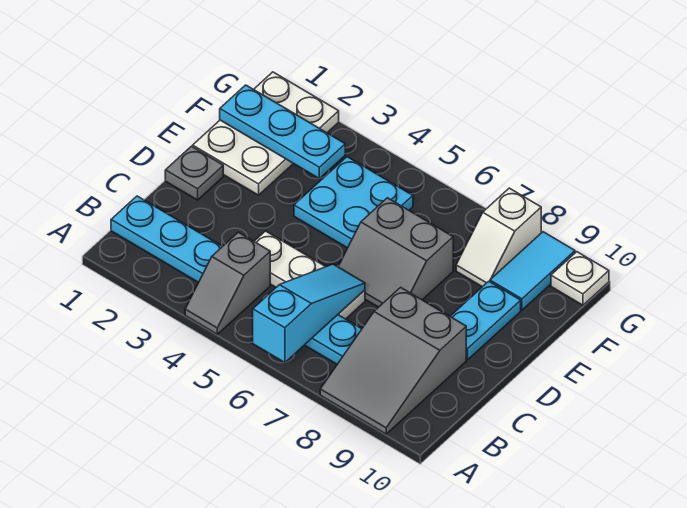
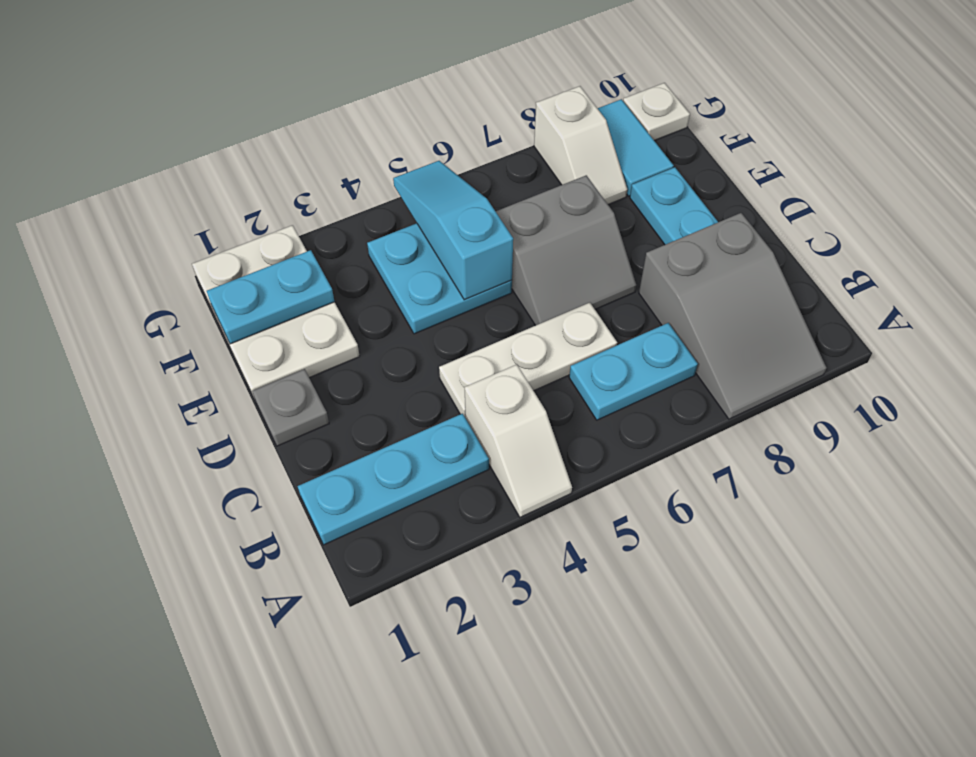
grey 1x2 slope [185,232,270,334] -> white 1x2 slope [465,364,572,517]
cyan 1x3 slope [253,264,365,363] -> cyan 1x3 slope moved to [393,161,513,300]
cyan 1x3 plate [220,85,345,179] -> cyan 1x2 plate [207,250,335,344]

